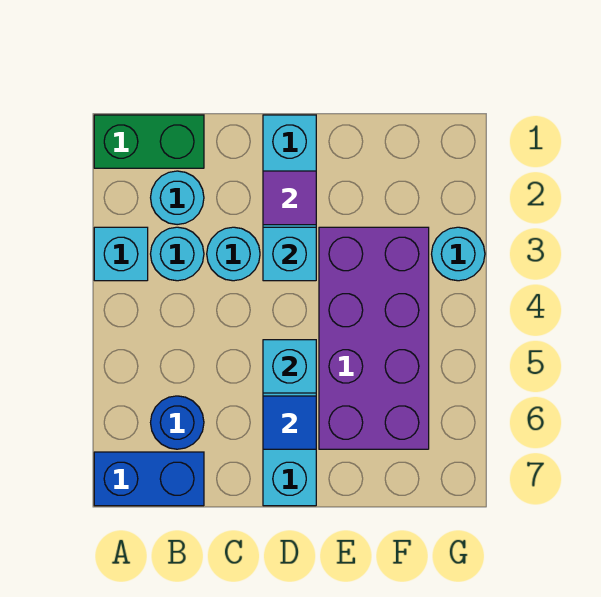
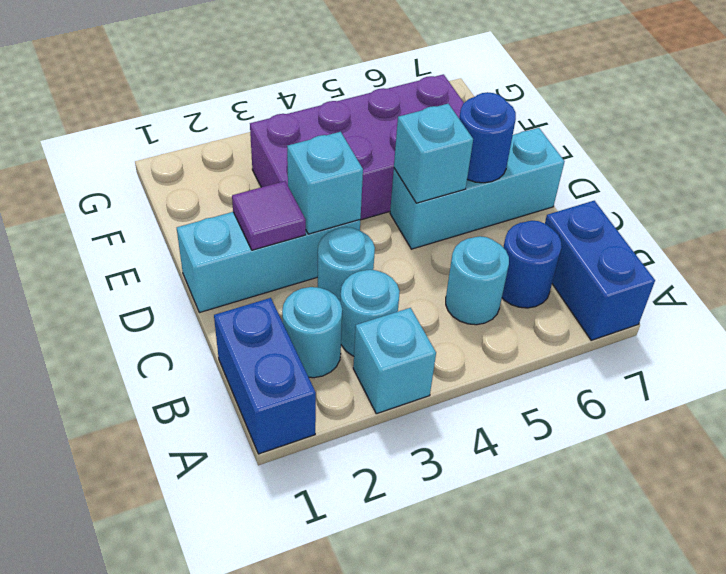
green 1x2 brick [94,115,204,168] -> blue 1x2 brick [214,298,316,454]
blue 1x1 tile [263,396,316,449] -> blue 1x1 round brick [459,92,516,183]
cyan 1x1 round brick [432,227,485,281] -> cyan 1x1 round brick moved to [446,236,509,325]

